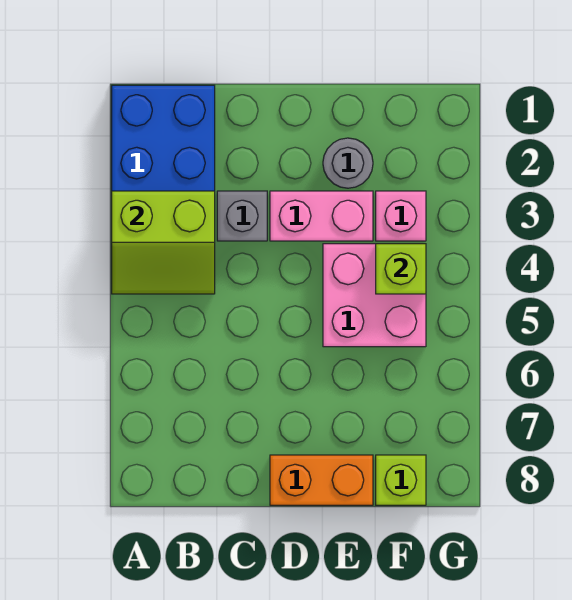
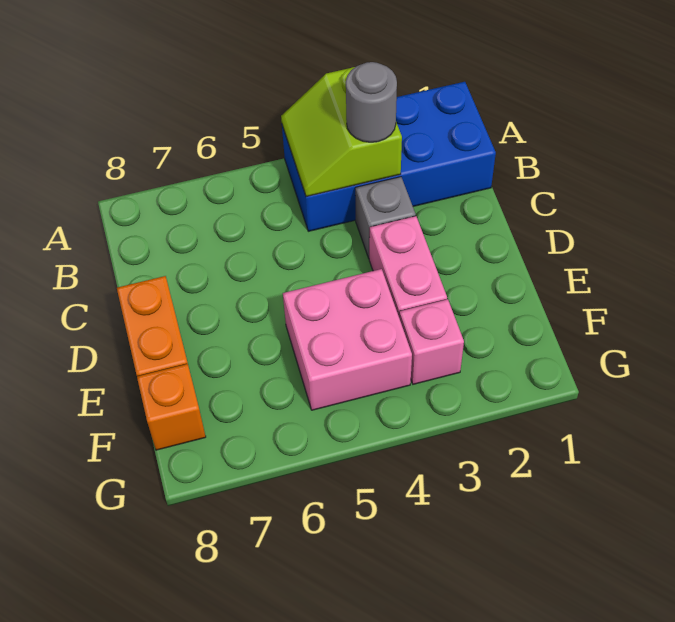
grey 1x1 round brick [323,138,373,188] -> grey 1x1 round brick moved to [346,62,397,142]
lime 1x1 brick [376,244,426,294] -> none
lime 1x1 brick [376,455,426,505] -> orange 1x1 brick [137,364,206,450]

